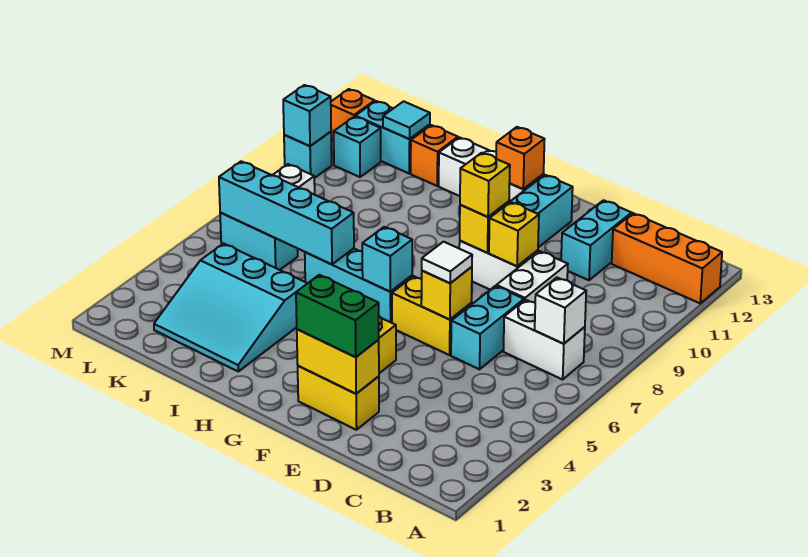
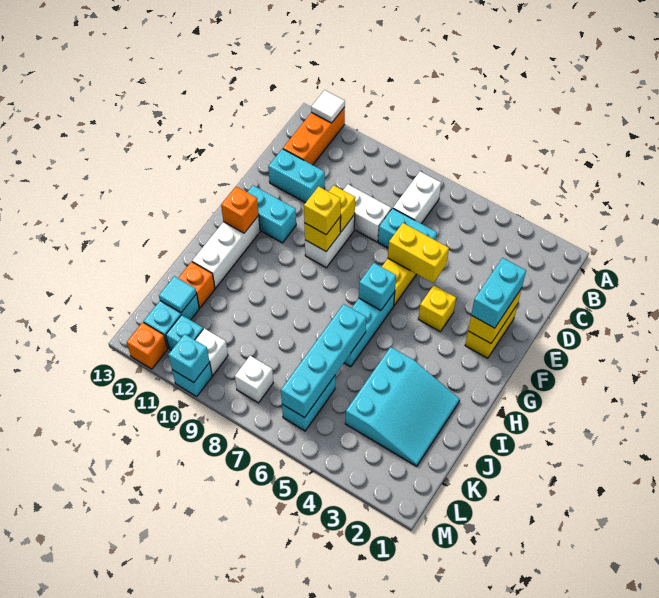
white 1x1 brick [535,278,586,344] -> white 1x1 brick moved to [195,328,228,375]
green 1x2 brick [296,275,379,357] -> cyan 1x2 brick [471,258,526,328]
yellow 1x1 brick [421,267,472,320] -> yellow 1x2 brick [388,223,449,283]
white 1x1 tile [422,242,472,283] -> white 1x1 tile moved to [311,90,345,123]

